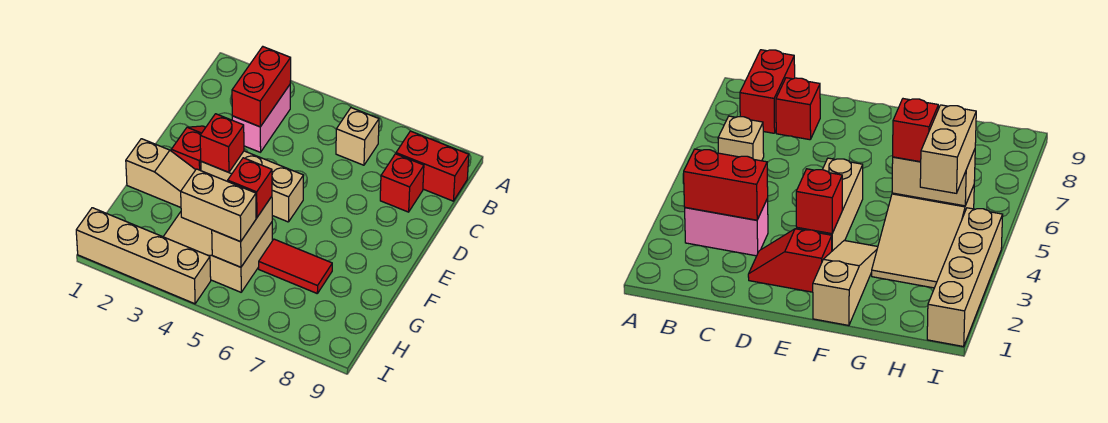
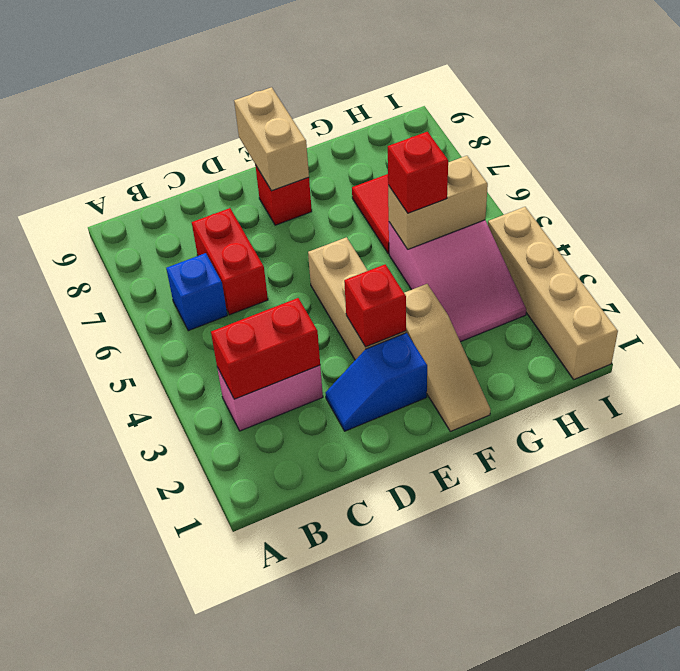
tan 1x1 brick [336,108,379,165] -> blue 1x1 brick [166,253,227,331]
red 1x2 brick [396,131,469,201] -> red 1x2 brick moved to [192,208,268,315]
red 1x1 brick [380,154,424,212] -> red 1x1 brick moved to [255,165,312,225]
red 1x2 slope [171,126,206,171] -> blue 1x2 slope [325,333,427,431]
tan 1x3 slope [126,139,195,207] -> tan 1x3 slope turned to [404,284,490,431]
tan 2x3 slope [163,212,272,292] -> pink 2x3 slope [389,220,526,342]
tan 1x2 brick [181,169,256,242] -> tan 1x2 brick moved to [234,87,309,191]

